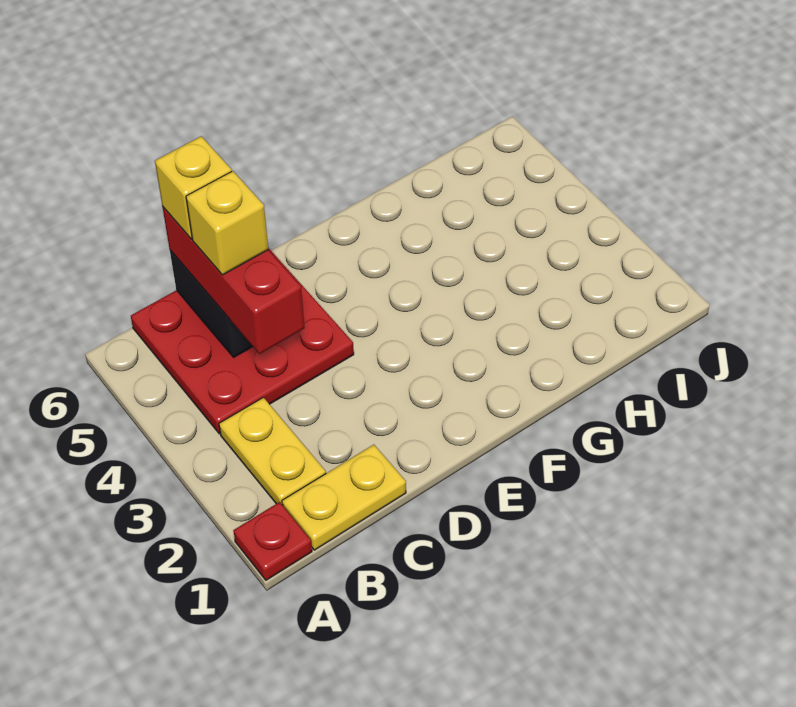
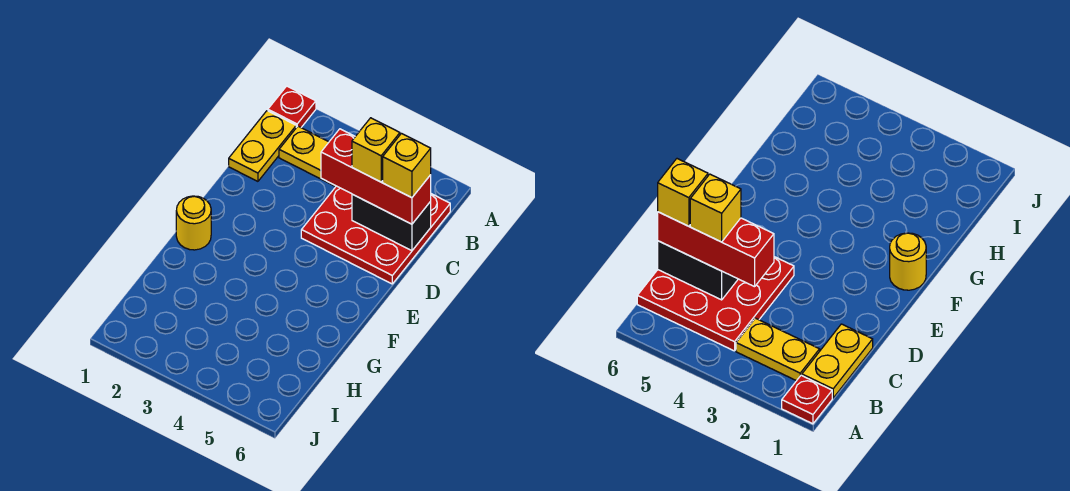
none -> yellow 1x1 round brick [176,196,211,250]

